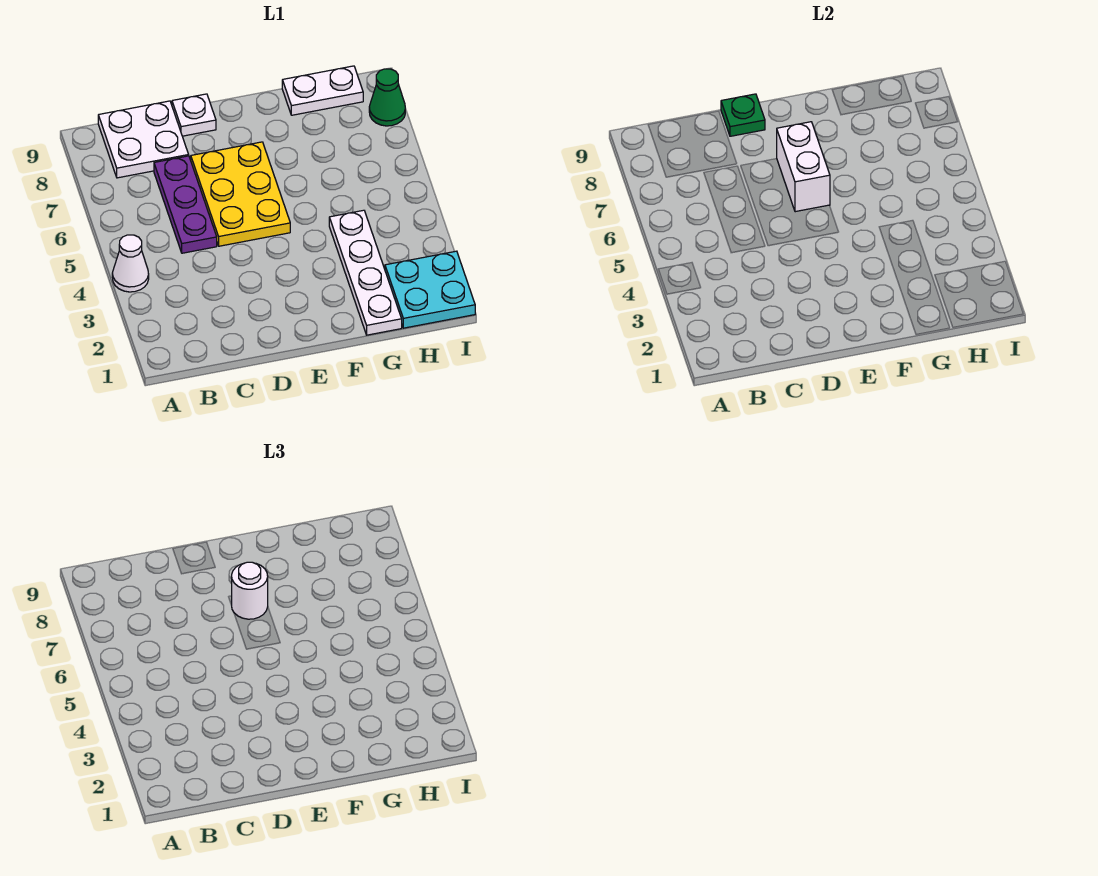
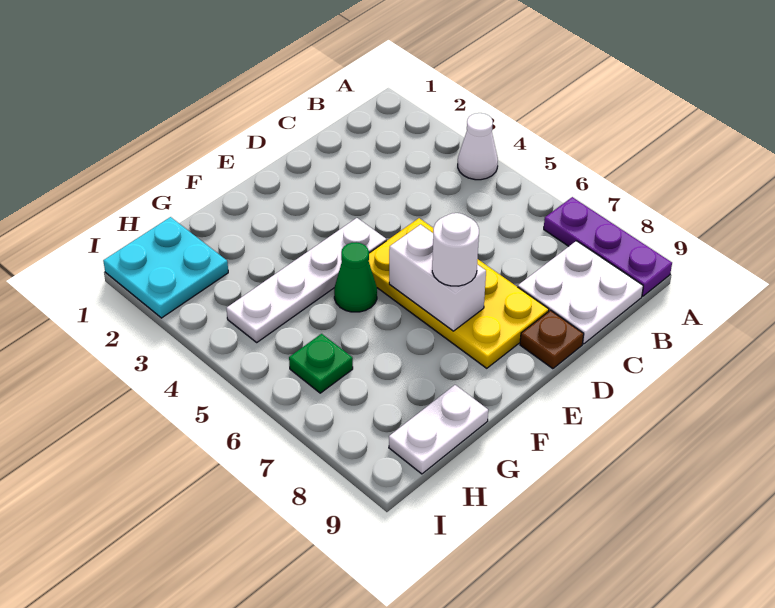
purple 1x3 plate [154,156,217,253] -> purple 1x3 plate moved to [544,197,672,296]
yellow 2x3 plate [191,142,290,246] -> yellow 2x4 plate [369,218,549,368]
white 1x1 plate [172,94,216,136] -> brown 1x1 plate [520,310,584,369]
green 1x1 plate [721,94,765,136] -> green 1x1 plate moved to [289,334,353,393]
white 1x4 plate [329,210,402,335] -> white 1x4 plate turned to [227,218,386,342]
green 1x1 cone [369,69,405,126] -> green 1x1 cone moved to [334,242,377,312]

